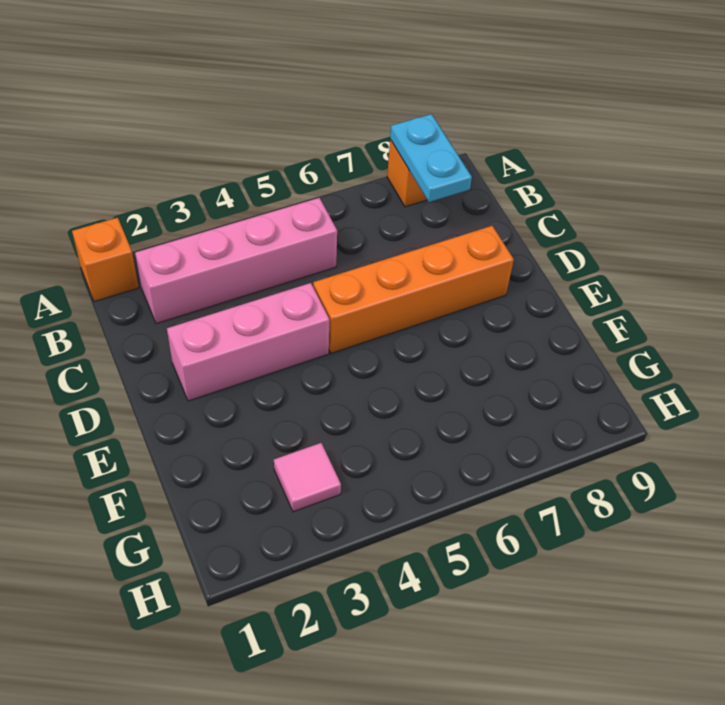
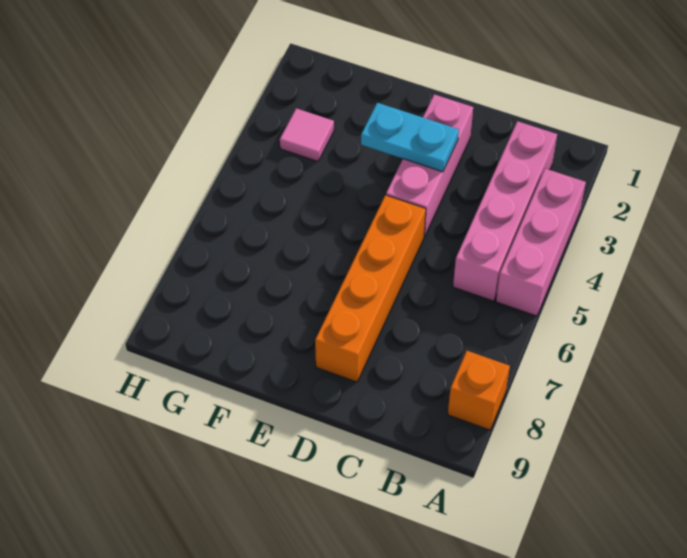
orange 1x1 brick [72,218,139,302] -> none
none -> pink 1x3 brick [496,169,586,316]
cyan 1x2 plate [390,114,472,202] -> cyan 1x2 plate moved to [361,103,459,172]

